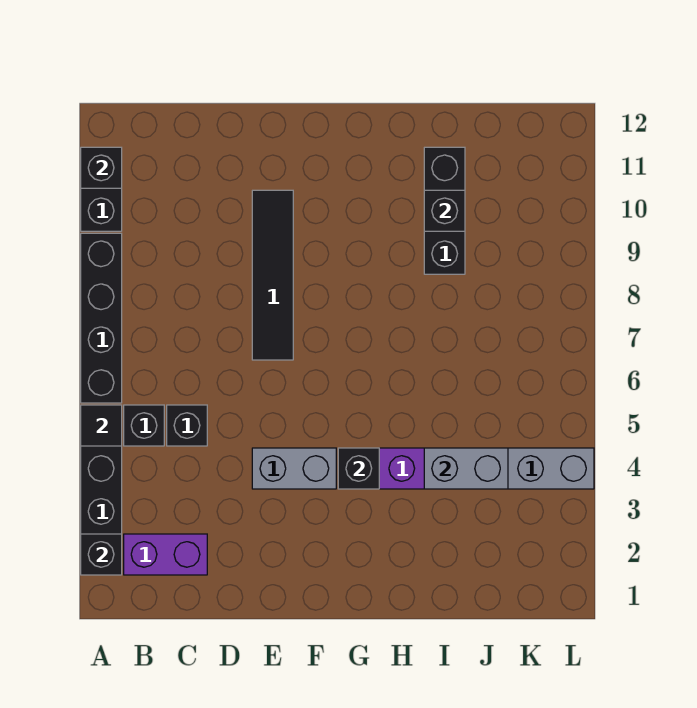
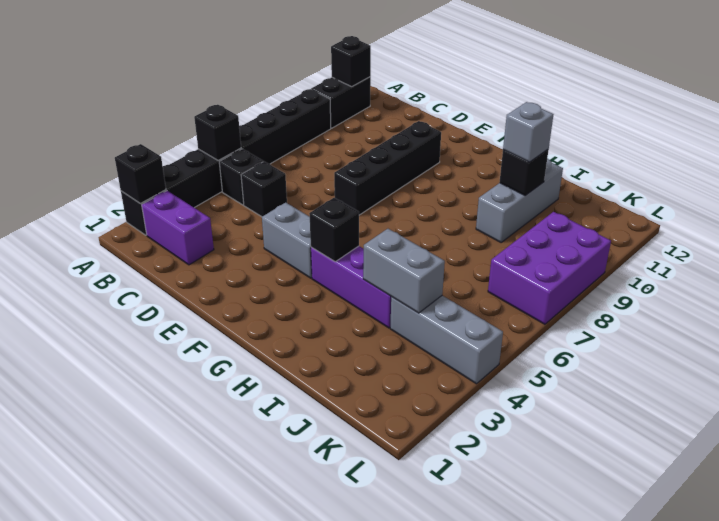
black 1x1 tile [81,405,122,446] -> black 1x1 brick [194,105,241,160]
black 1x4 tile [252,190,293,360] -> black 1x4 brick [334,121,441,215]
black 1x3 brick [424,147,465,274] -> grey 1x3 brick [476,159,563,242]
none -> grey 1x1 brick [503,102,554,162]
none -> purple 2x3 brick [488,212,611,324]

